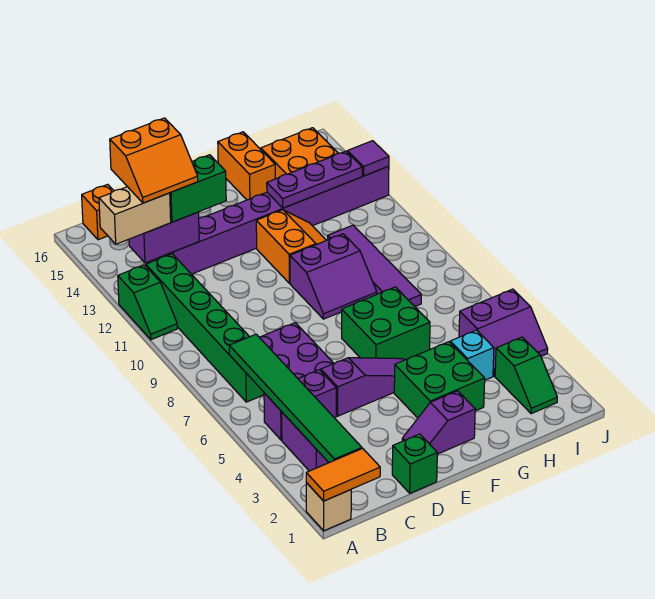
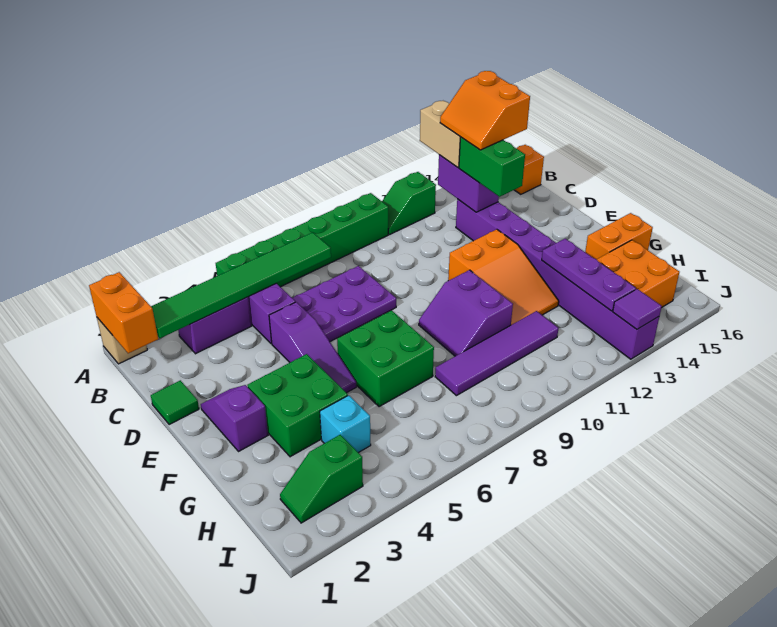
orange 1x2 tile [306,448,380,501] -> orange 1x2 brick [89,272,158,353]
green 1x6 brick [146,254,264,402] -> green 1x6 brick moved to [216,193,388,287]
green 1x1 brick [392,434,437,493] -> green 1x1 tile [151,380,199,425]
orange 2x2 slope [256,210,326,283] -> orange 2x3 slope [448,229,559,325]
purple 2x2 slope [459,289,548,376] -> none

